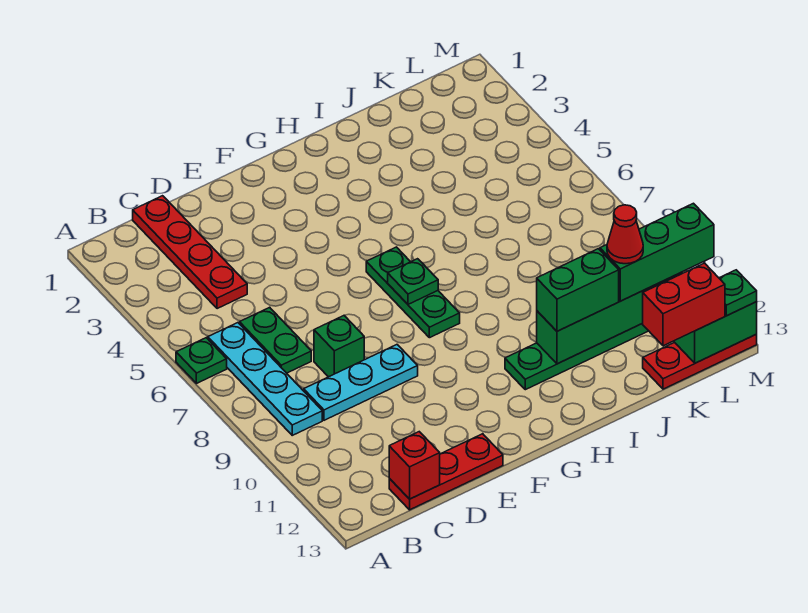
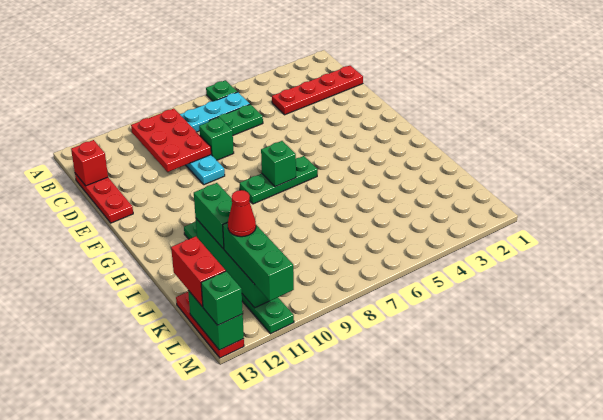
none -> red 2x3 plate [131,109,211,172]
green 1x1 plate [388,259,438,304] -> green 1x1 brick [261,141,296,187]
green 1x1 plate [719,270,757,316] -> green 1x1 brick [201,271,243,325]

